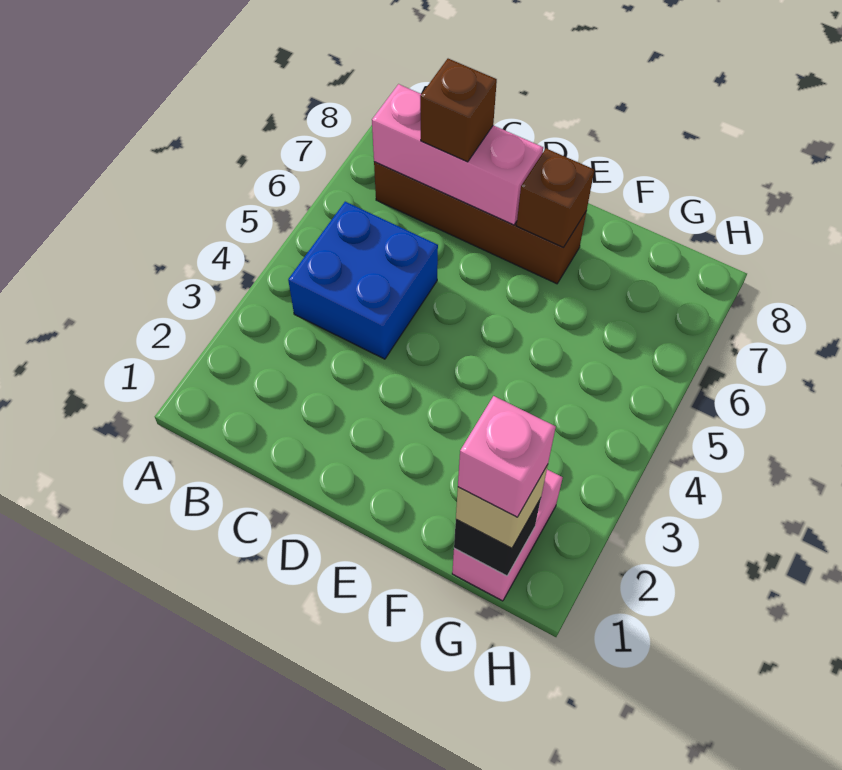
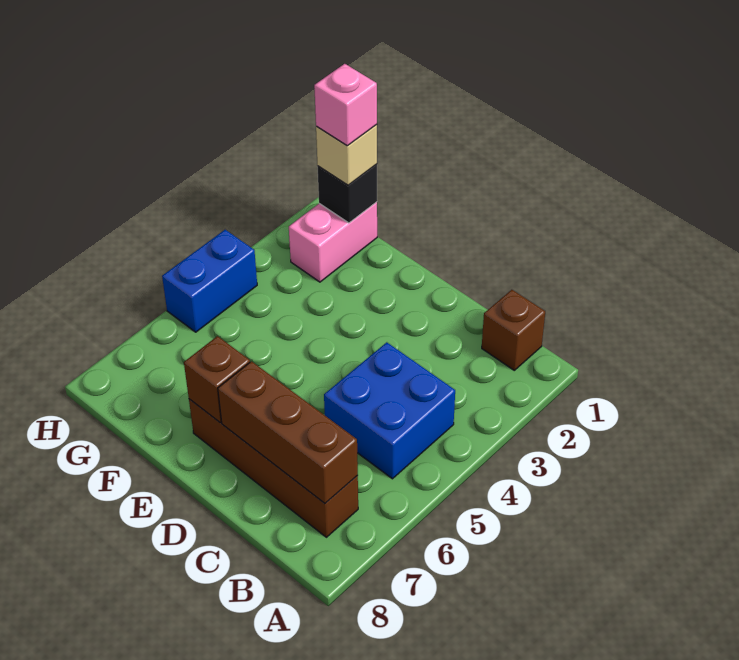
pink 1x3 brick [372,84,543,225] -> brown 1x3 brick [218,361,358,503]
brown 1x1 brick [420,59,497,162] -> brown 1x1 brick moved to [482,290,545,370]
none -> blue 1x2 brick [162,230,257,332]

